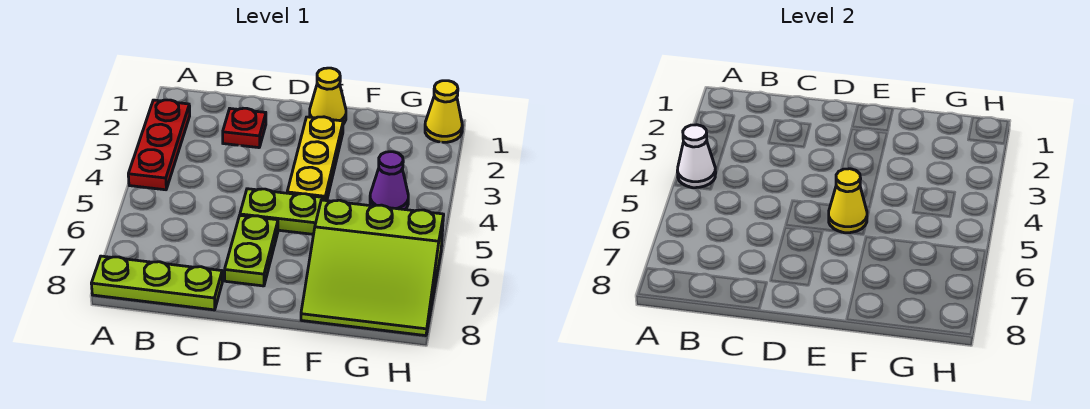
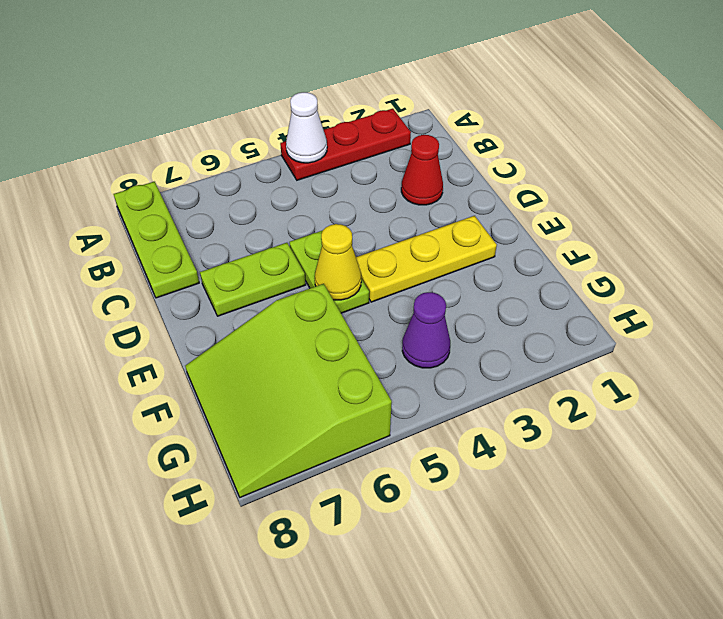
red 1x1 plate [223,108,266,148] -> red 1x1 cone [401,135,443,205]
yellow 1x1 cone [310,68,346,124] -> none
yellow 1x1 cone [425,81,462,142] -> none

